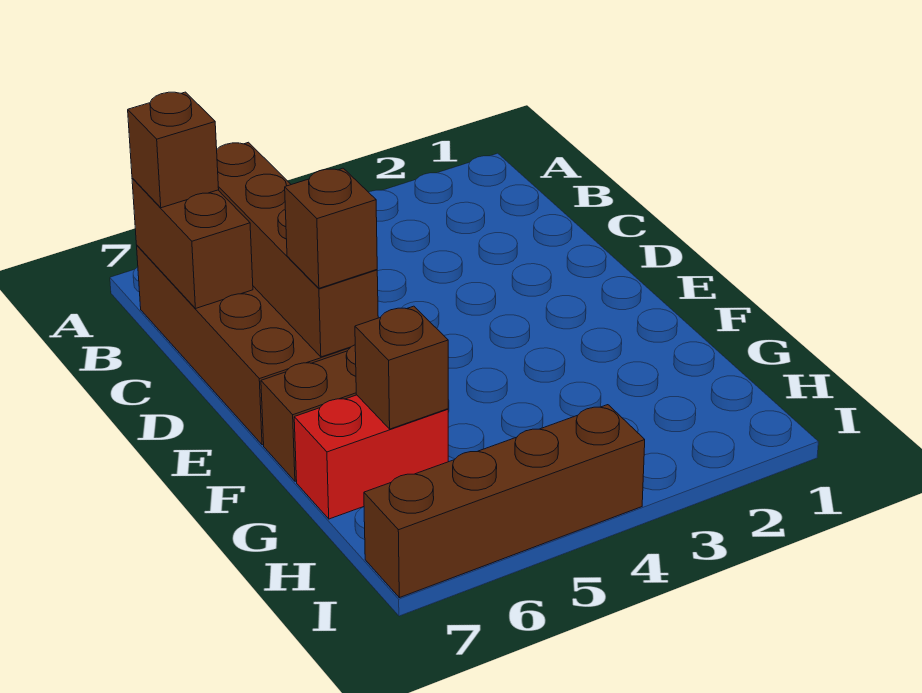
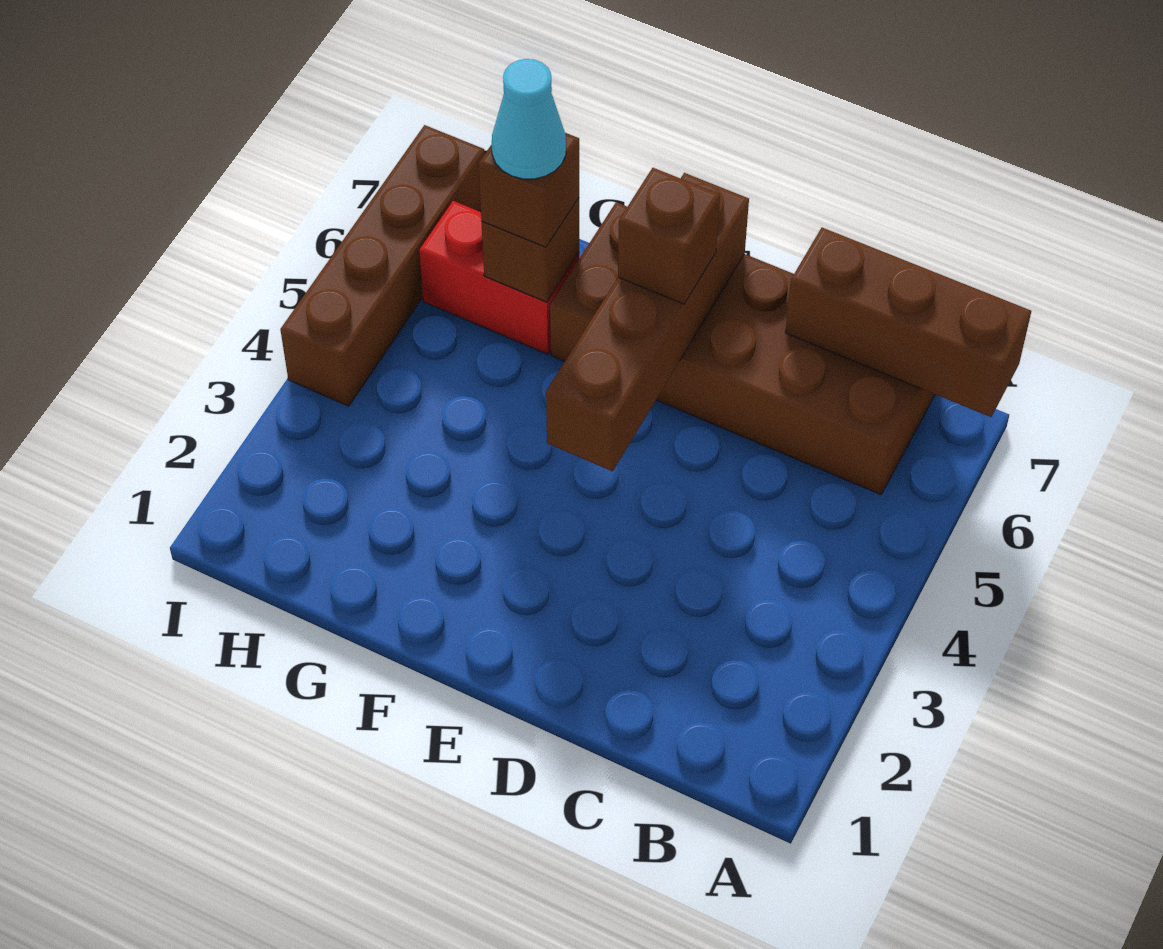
brown 1x4 brick [217,142,378,357] -> brown 1x4 brick turned to [546,173,749,471]
brown 1x2 brick [132,178,253,309] -> brown 1x3 brick [785,228,1031,417]
brown 1x1 brick [128,92,219,208] -> brown 1x1 brick moved to [479,133,579,247]
red 1x2 brick [294,395,448,519] -> red 1x2 brick turned to [419,201,579,354]
none -> cyan 1x1 cone [492,59,566,179]

